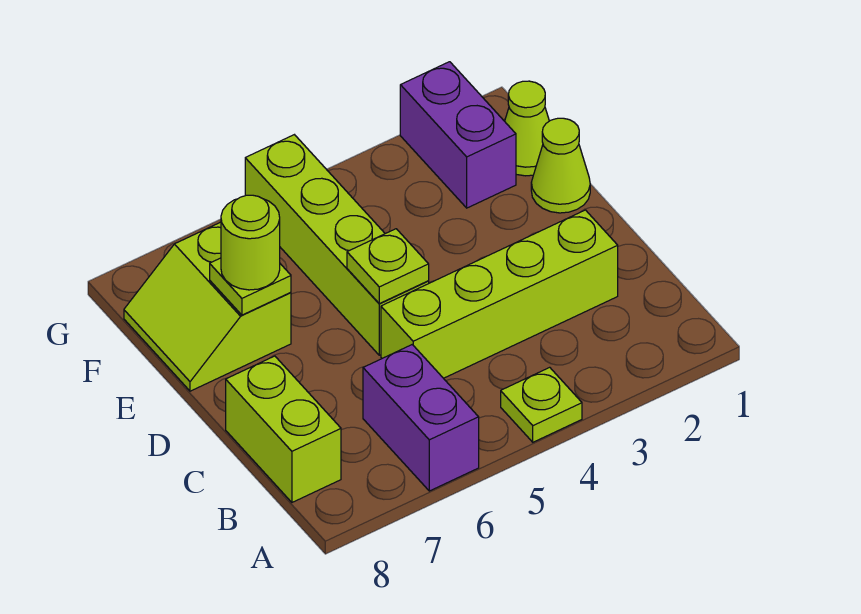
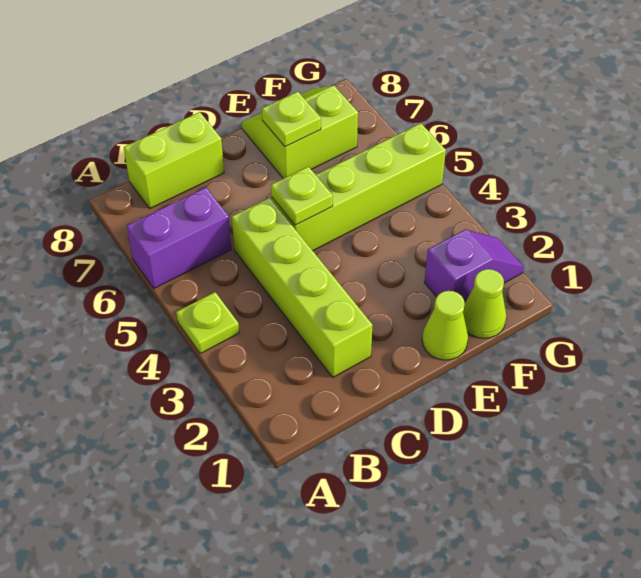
lime 1x1 round brick [221,195,280,290] -> none
purple 1x2 brick [400,62,516,208] -> purple 1x2 slope [424,230,524,303]

